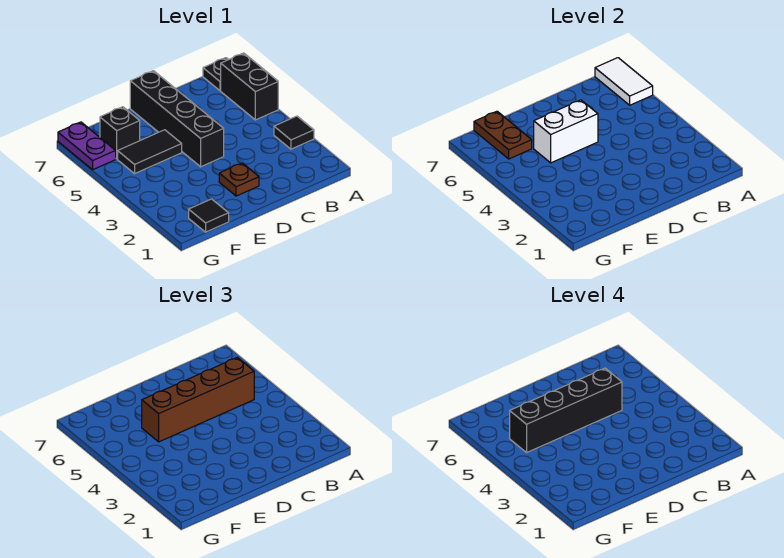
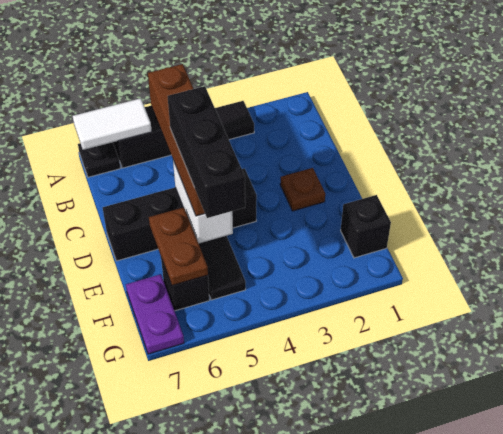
black 1x4 brick [510,368,622,453] -> black 1x3 brick [168,86,245,218]
black 1x1 tile [189,199,229,232] -> black 1x1 brick [341,195,391,258]
brown 1x2 plate [474,111,532,159] -> brown 1x2 plate turned to [149,207,208,286]
purple 1x2 plate [58,122,116,170] -> purple 1x2 plate turned to [126,274,184,354]

